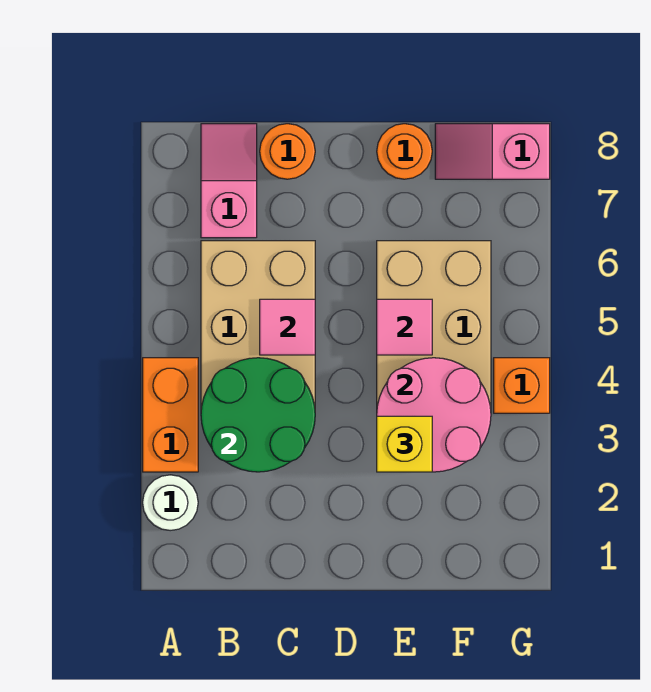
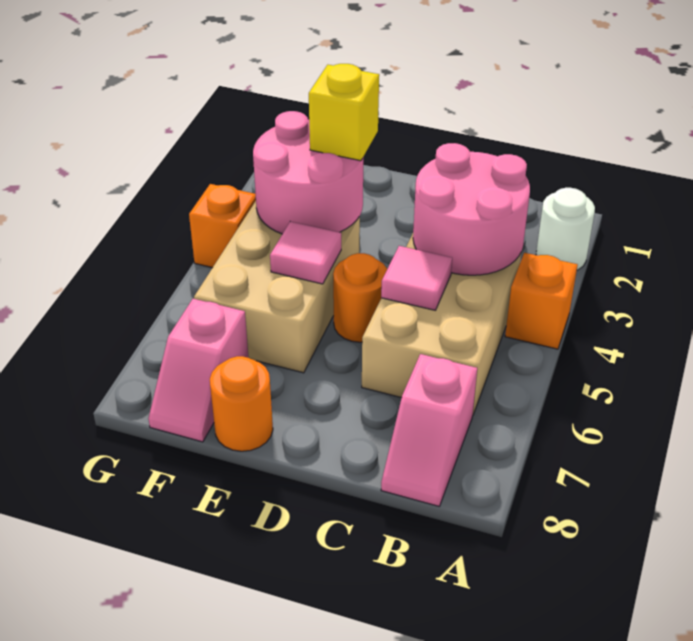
orange 1x2 brick [143,358,198,472] -> orange 1x1 brick [505,253,578,349]
green 2x2 round brick [201,358,315,472] -> pink 2x2 round brick [413,143,530,275]
orange 1x1 round brick [260,124,315,179] -> orange 1x1 round brick moved to [333,253,387,342]
pink 1x2 slope [435,124,550,179] -> pink 1x2 slope turned to [148,299,249,442]

